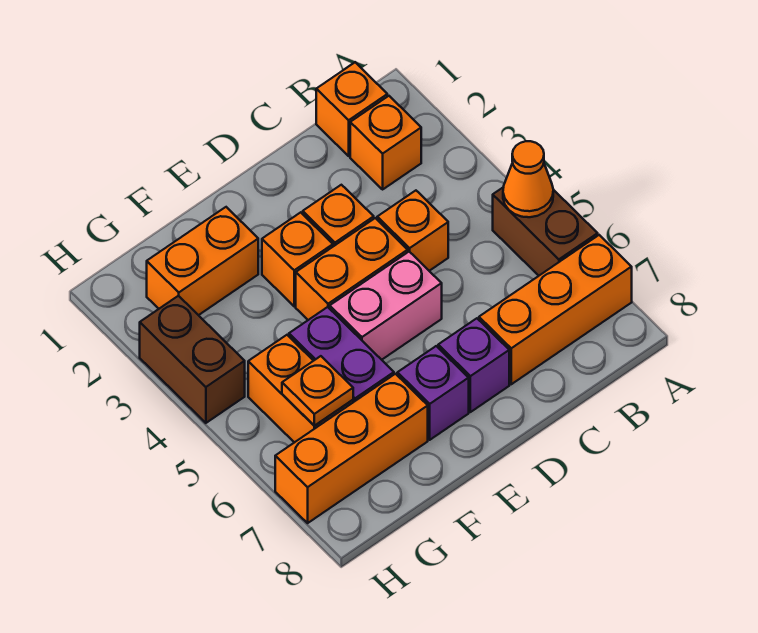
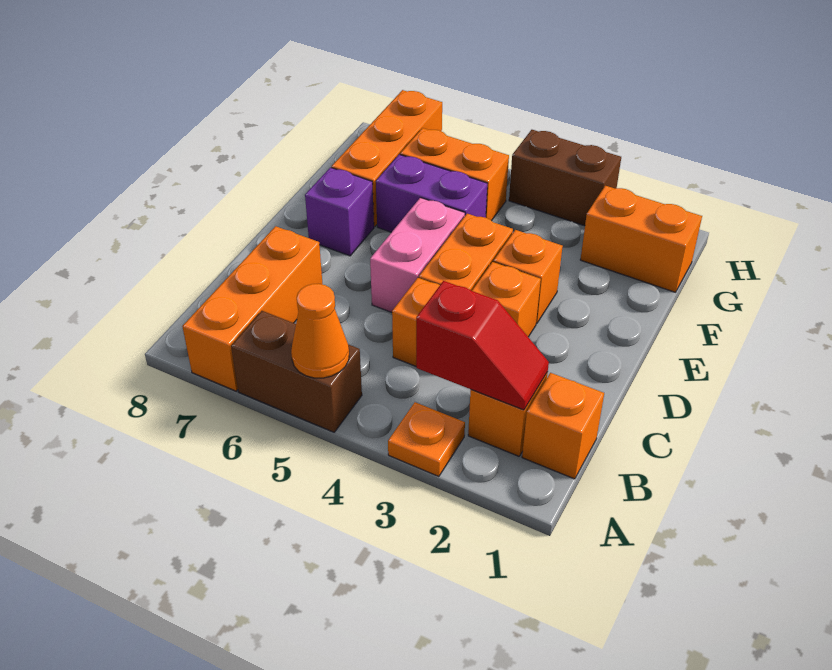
none -> red 1x2 slope [416,281,549,410]
purple 1x1 brick [438,318,509,412] -> none
orange 1x2 brick [147,207,258,315] -> orange 1x2 brick turned to [580,186,702,292]
orange 1x1 plate [282,356,353,426] -> orange 1x1 plate moved to [388,402,465,477]

